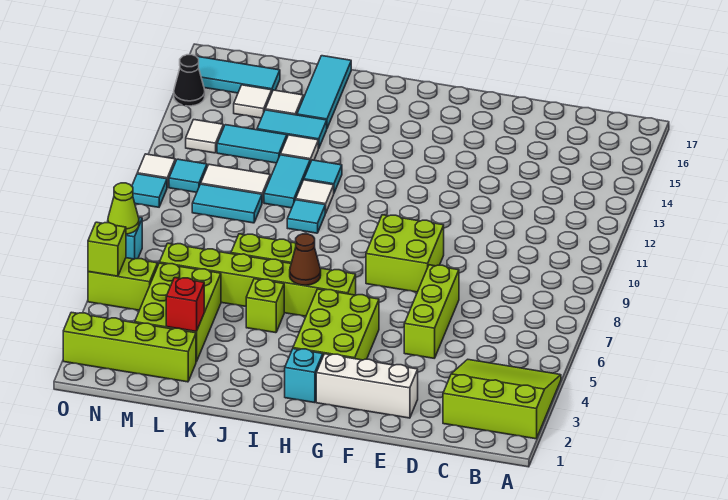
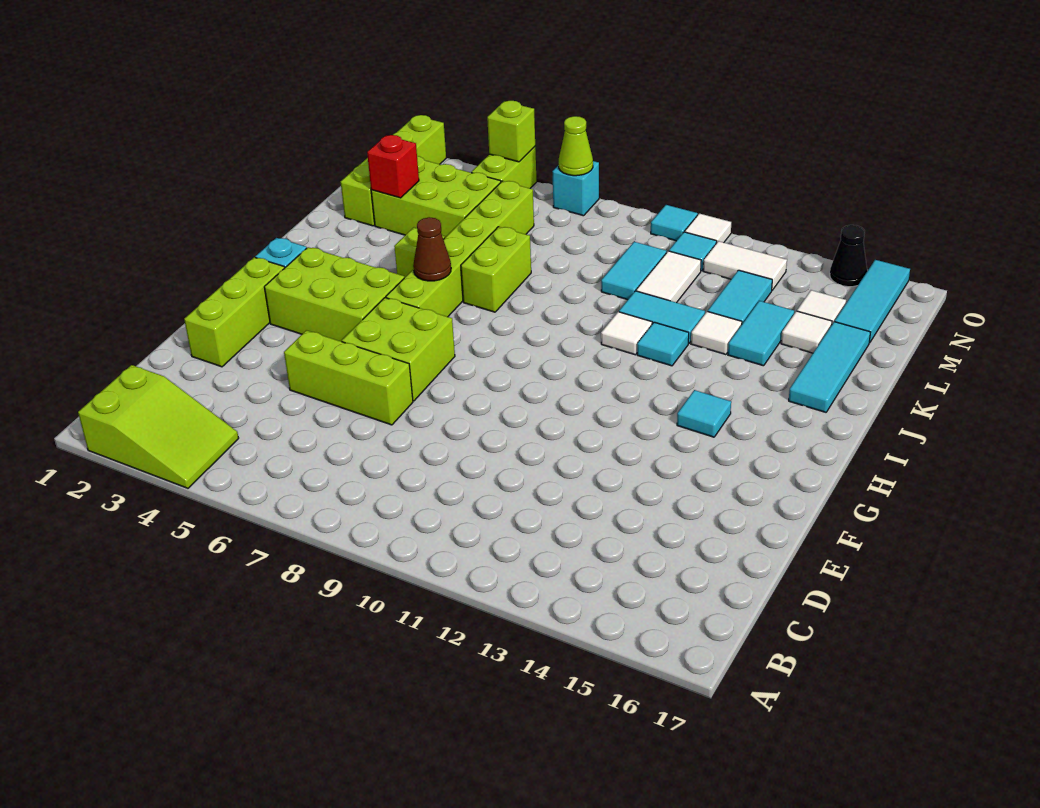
lime 3x3 slope [443,359,561,439] -> lime 2x3 slope [78,365,239,488]
white 1x3 brick [316,354,418,418] -> lime 1x3 brick [184,257,285,367]
lime 2x2 brick [366,215,444,292] -> lime 2x2 brick moved to [342,298,455,401]
cyan 1x1 tile [287,200,325,233] -> cyan 1x1 tile moved to [677,390,731,437]
cyan 1x3 tile [297,56,351,128] -> cyan 1x3 tile turned to [789,322,870,412]
white 1x1 tile [186,120,223,153] -> white 1x2 tile [703,241,787,290]

